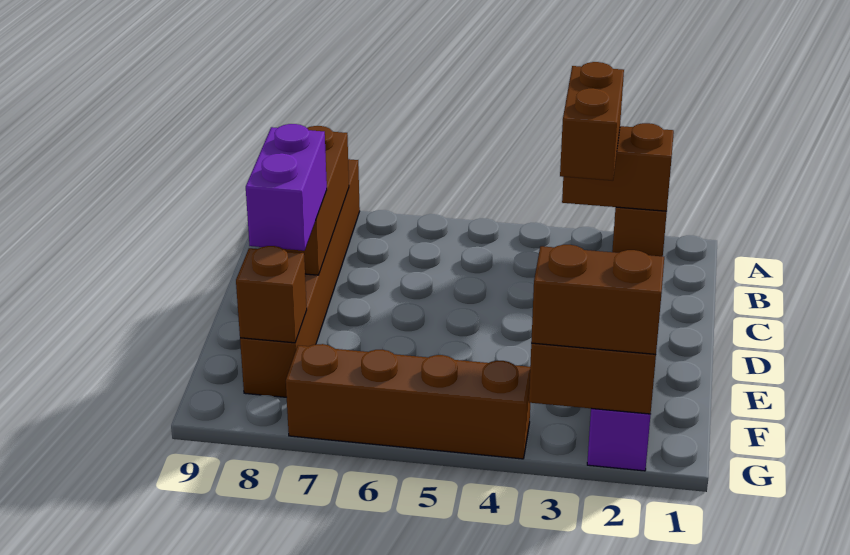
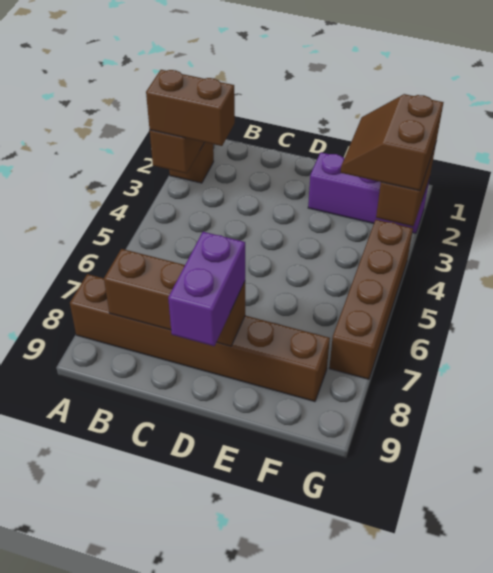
purple 1x2 brick [246,124,327,251] -> purple 1x2 brick turned to [168,232,245,346]
brown 1x1 brick [236,246,307,343] -> none

